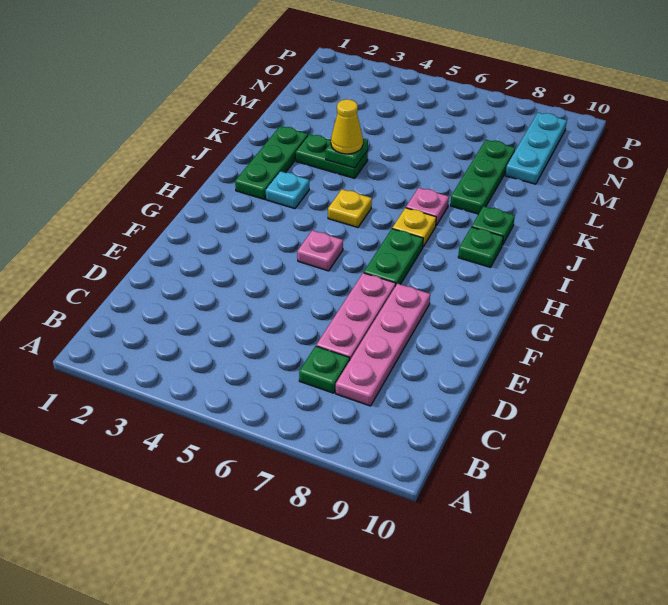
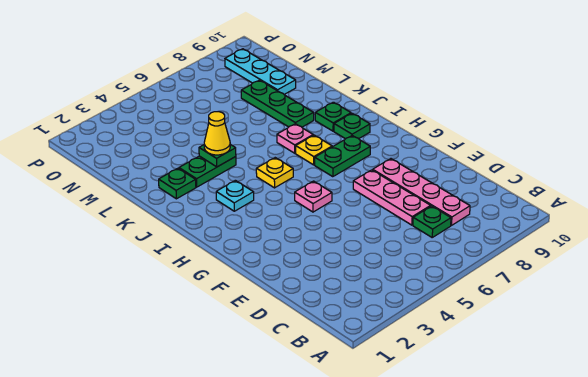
green 1x2 plate [364,229,423,286] -> green 1x2 plate turned to [315,136,370,177]
green 1x3 plate [235,126,308,199] -> green 1x1 plate [159,168,196,199]

